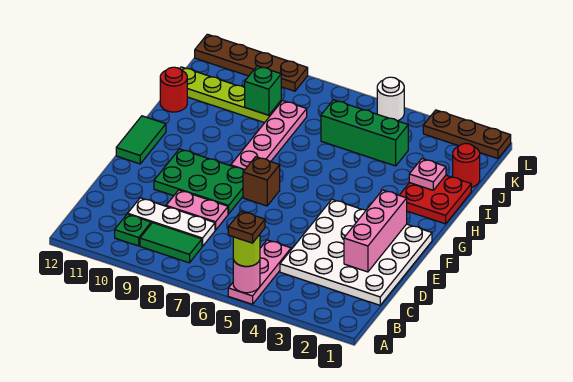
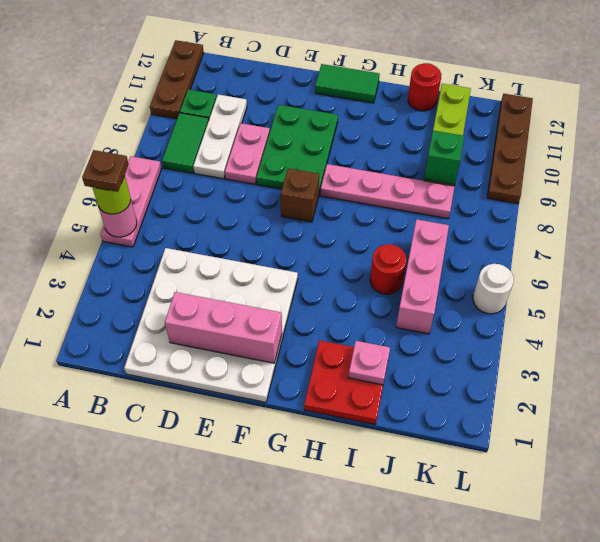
pink 1x3 plate [228,240,291,304] -> pink 1x3 plate turned to [100,156,161,247]
red 1x1 round brick [453,143,480,188] -> red 1x1 round brick moved to [370,244,406,294]
green 1x3 brick [321,100,408,166] -> pink 1x3 brick [396,219,449,334]
brown 1x3 plate [423,110,511,159] -> brown 1x3 plate moved to [150,40,204,119]

